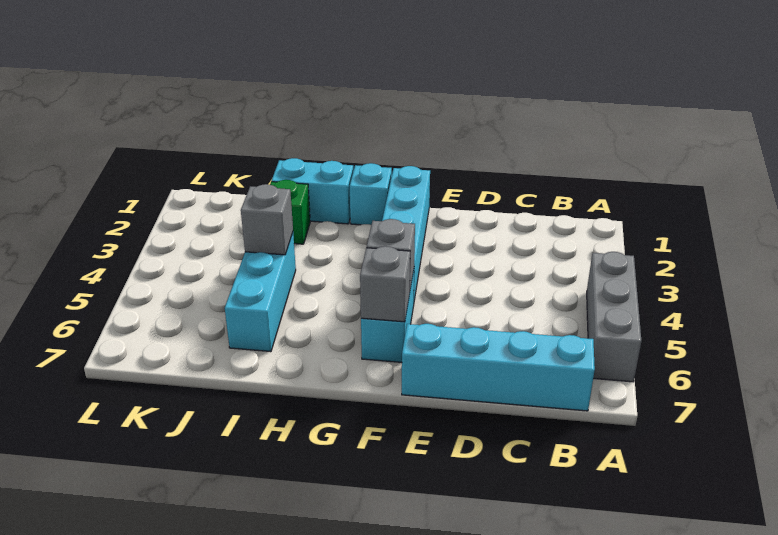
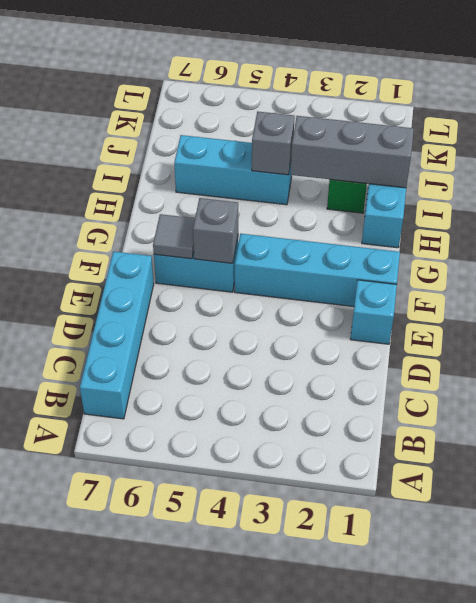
grey 1x3 brick [587,252,641,382] -> grey 1x3 brick moved to [290,116,414,188]
grey 1x1 brick [360,246,410,322] -> grey 1x1 tile [153,214,195,259]
cyan 1x1 brick [350,163,392,225] -> cyan 1x1 brick moved to [350,280,397,344]

